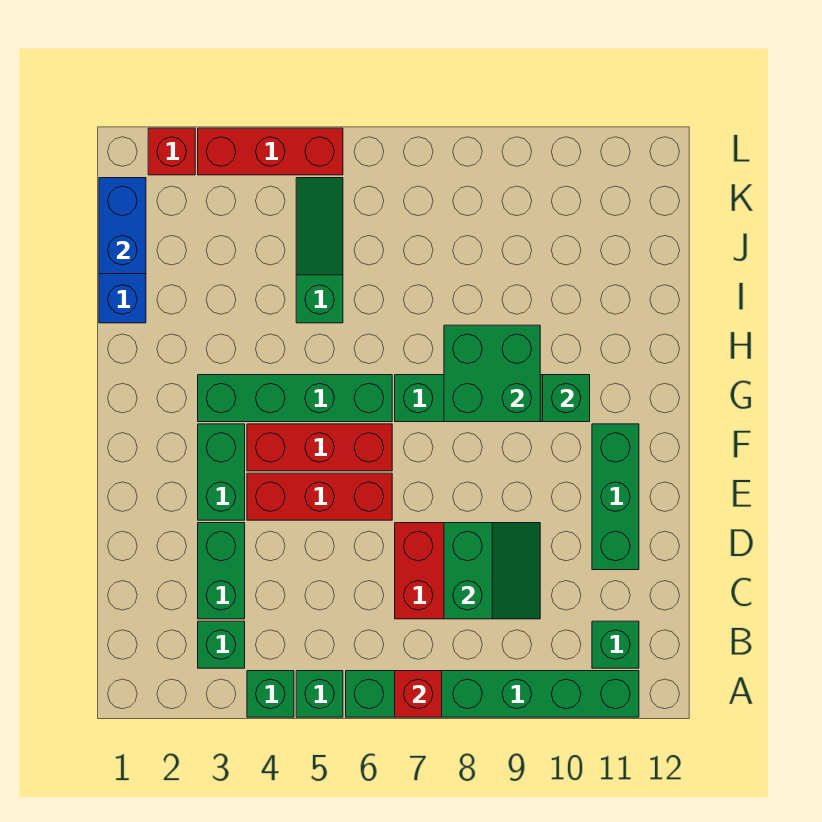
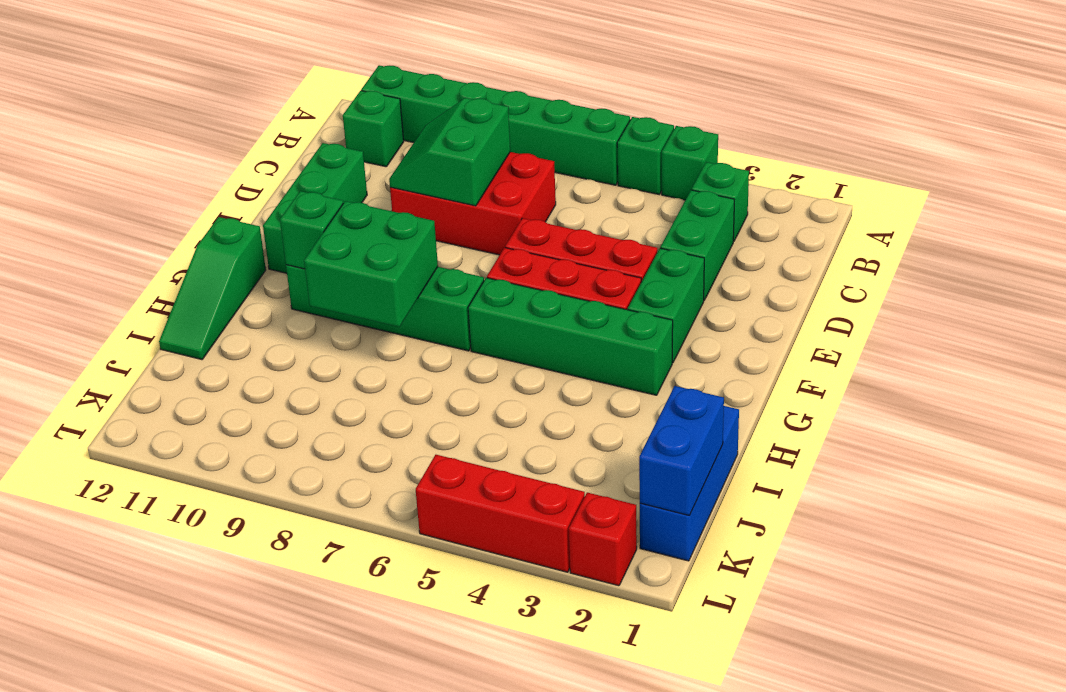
red 1x1 brick [395,671,442,717] -> none
green 1x3 slope [296,178,343,323] -> green 1x3 slope moved to [159,217,266,360]

